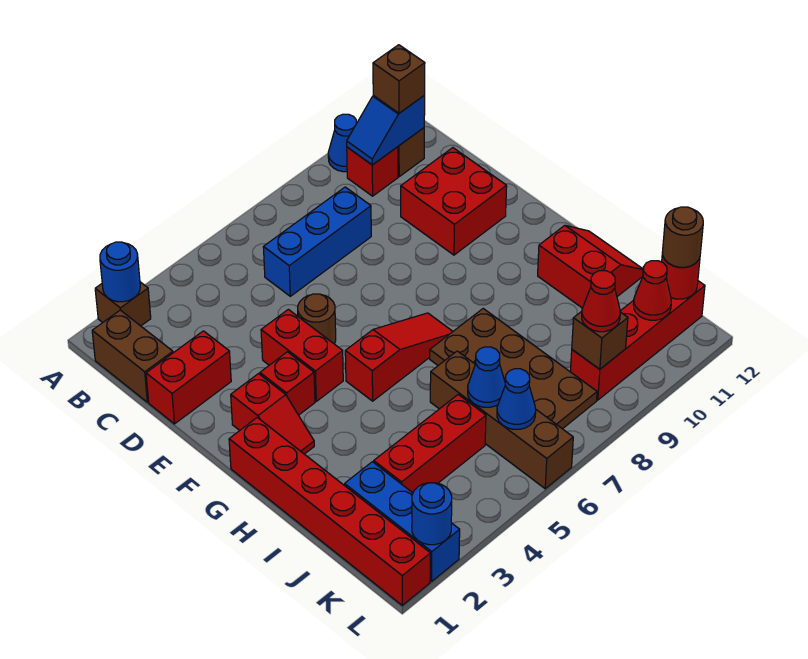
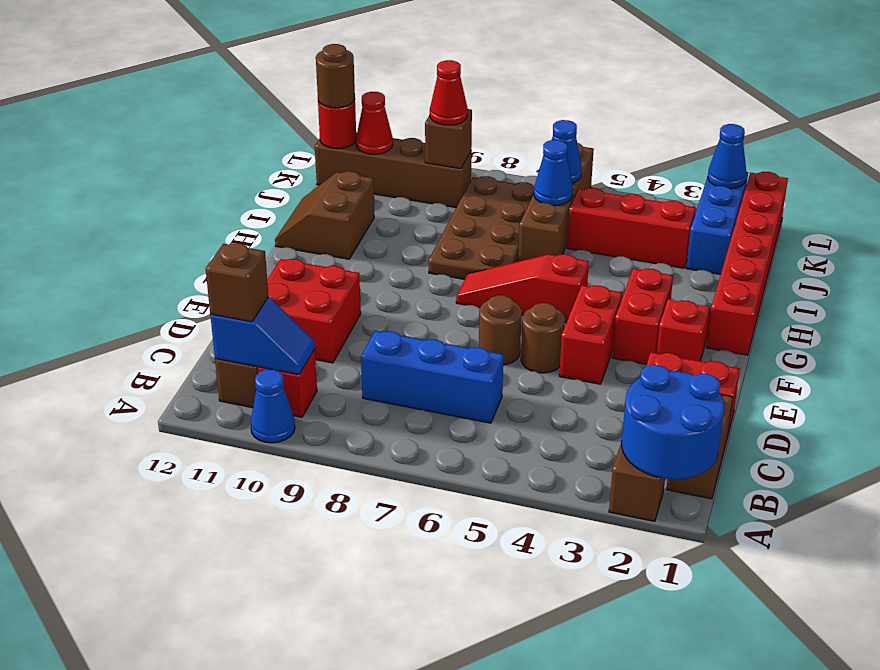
blue 1x1 round brick [100,242,140,302] -> blue 2x2 round brick [622,365,724,479]
none -> brown 1x1 round brick [479,295,522,365]
red 1x1 brick [260,352,315,415] -> red 1x2 brick [612,269,673,364]
red 2x2 slope [538,226,643,308] -> brown 2x2 slope [275,171,374,259]
red 1x4 brick [570,281,705,400] -> brown 1x4 brick [315,132,471,208]
blue 1x1 round brick [412,483,452,545] -> blue 1x1 cone [708,124,746,189]

